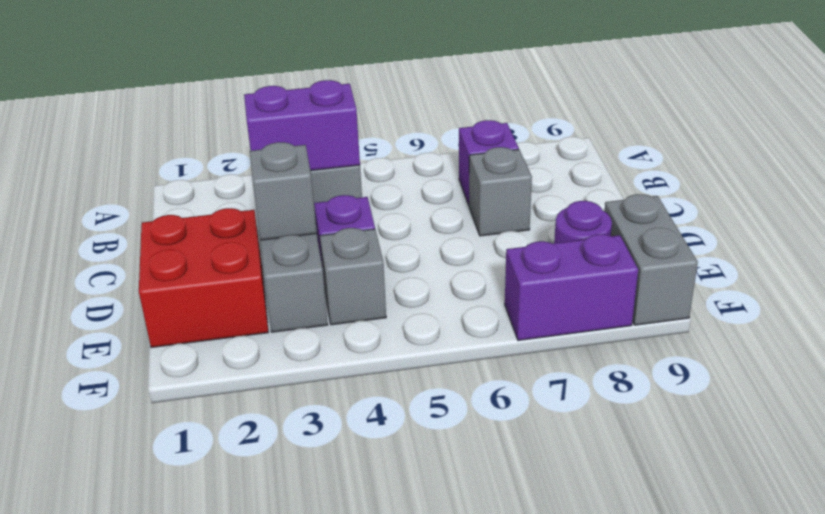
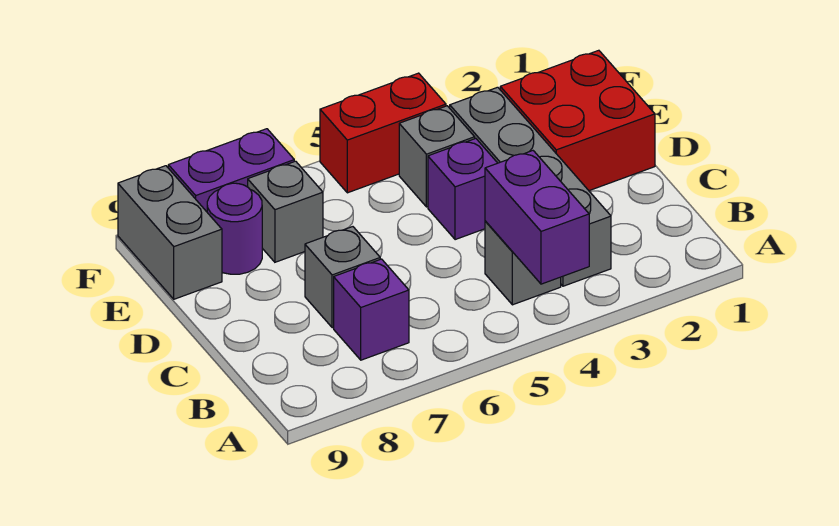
purple 1x2 brick [244,80,360,171] -> purple 1x2 brick turned to [485,151,589,284]
grey 1x1 brick [250,142,317,240] -> grey 1x1 brick moved to [248,161,323,262]
none -> red 1x2 brick [320,73,446,193]

